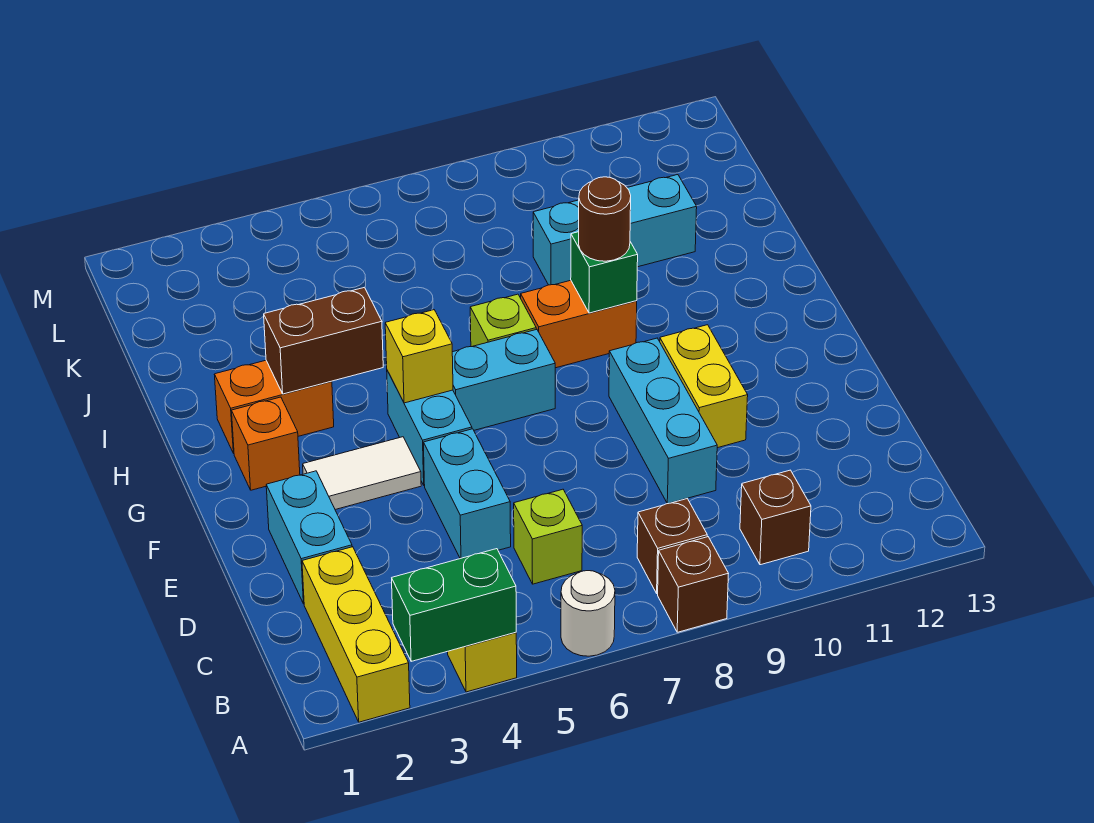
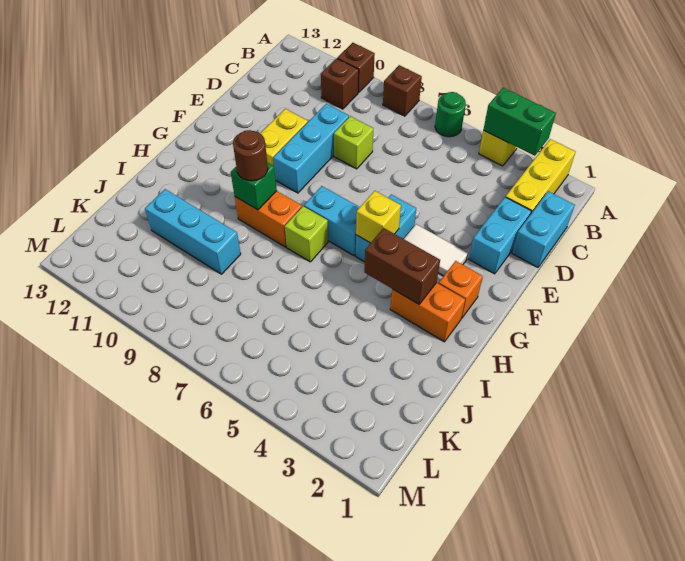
white 1x1 round brick [561,571,615,656] -> green 1x1 round brick [435,92,466,137]
brown 1x1 brick [637,498,707,594] -> brown 1x1 brick moved to [337,43,375,93]
lime 1x1 brick [514,489,582,584] -> lime 1x1 brick moved to [334,116,373,169]
cyan 1x2 brick [423,429,511,559] -> cyan 1x2 brick moved to [512,191,575,267]

